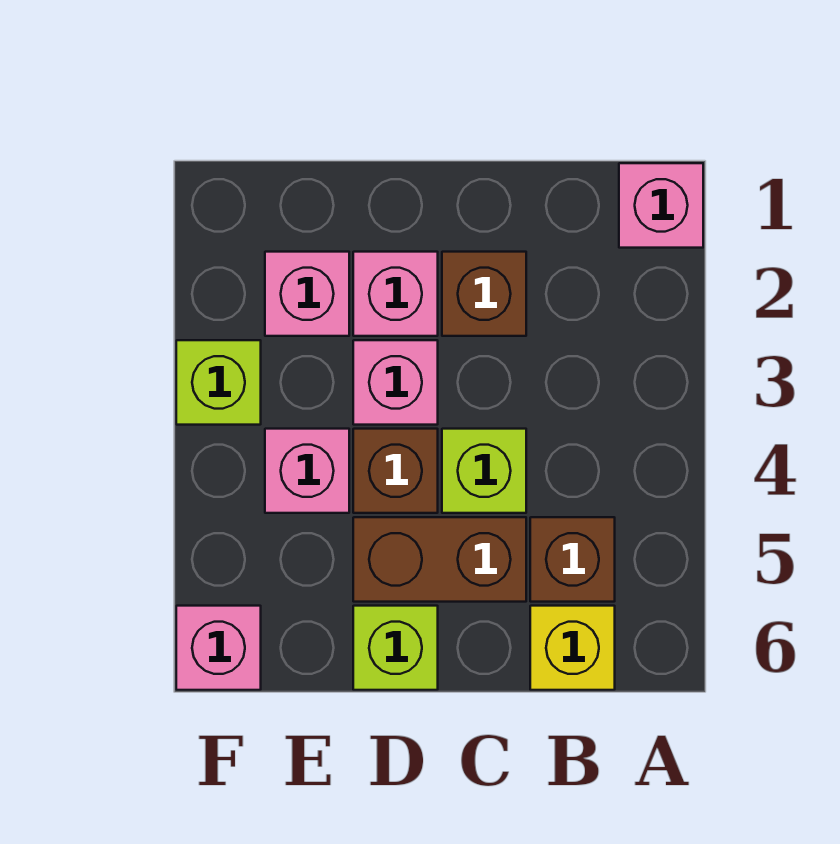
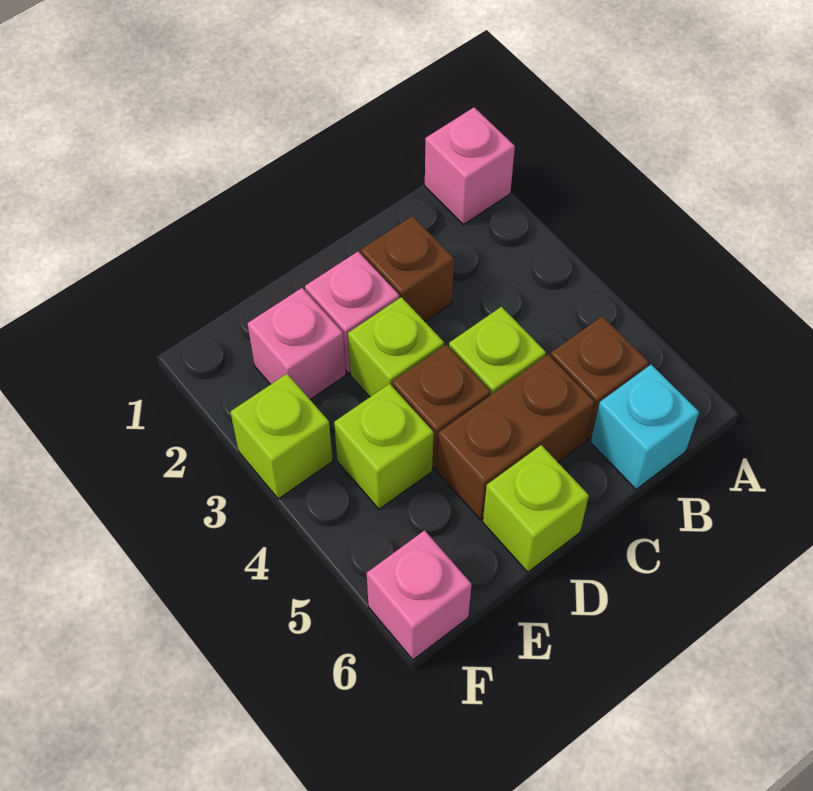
yellow 1x1 brick [530,606,615,690] -> cyan 1x1 brick [591,365,699,489]
pink 1x1 brick [353,340,438,425] -> lime 1x1 brick [348,297,444,397]
pink 1x1 brick [265,429,349,513] -> lime 1x1 brick [334,384,434,509]

